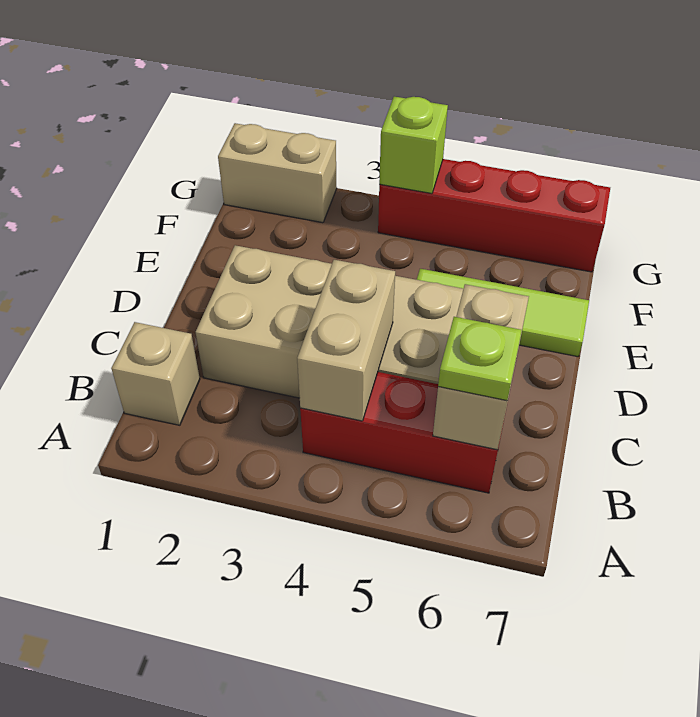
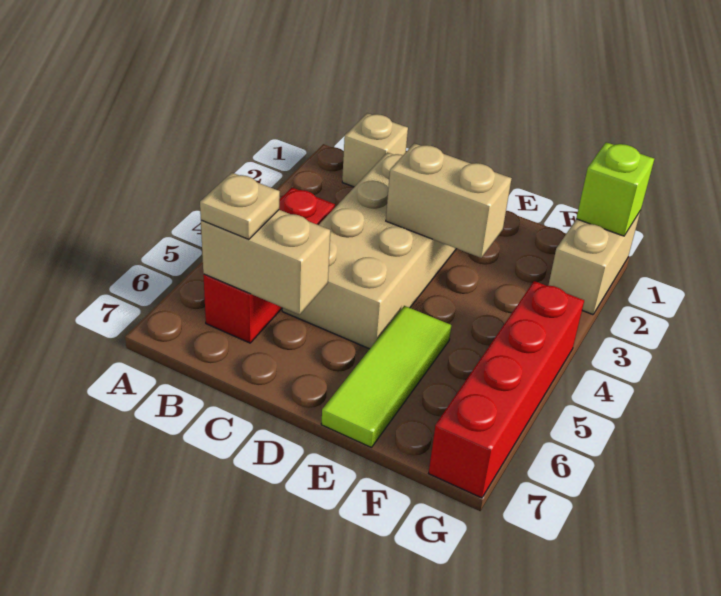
tan 1x2 brick [297,260,395,421] -> tan 1x2 brick moved to [386,143,512,258]
lime 1x1 plate [438,317,522,401] -> tan 1x1 plate [200,173,280,239]
lime 1x1 brick [379,97,448,193] -> lime 1x1 brick moved to [576,142,654,236]

